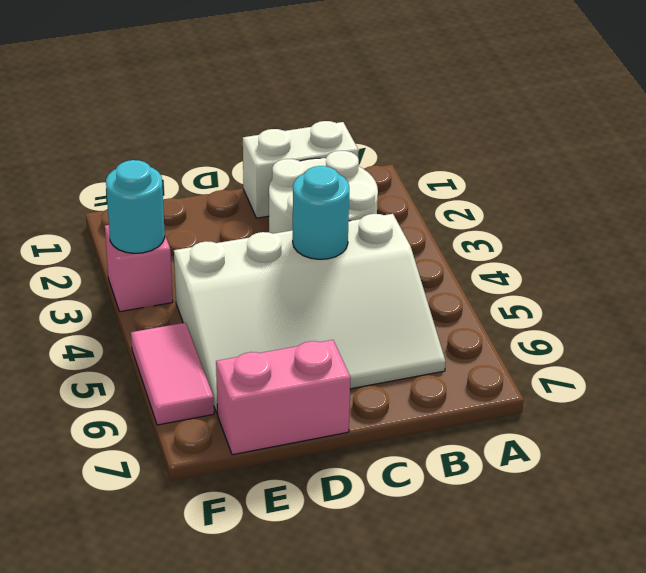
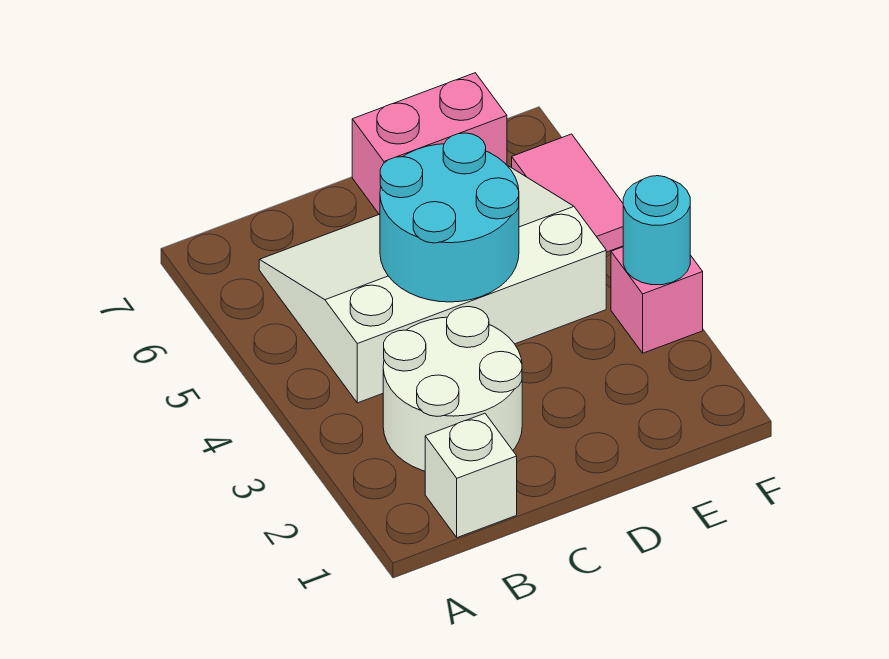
white 1x2 brick [243,121,358,218] -> white 1x1 brick [425,413,517,538]
cyan 1x1 round brick [293,166,349,259] -> cyan 2x2 round brick [380,133,519,302]

